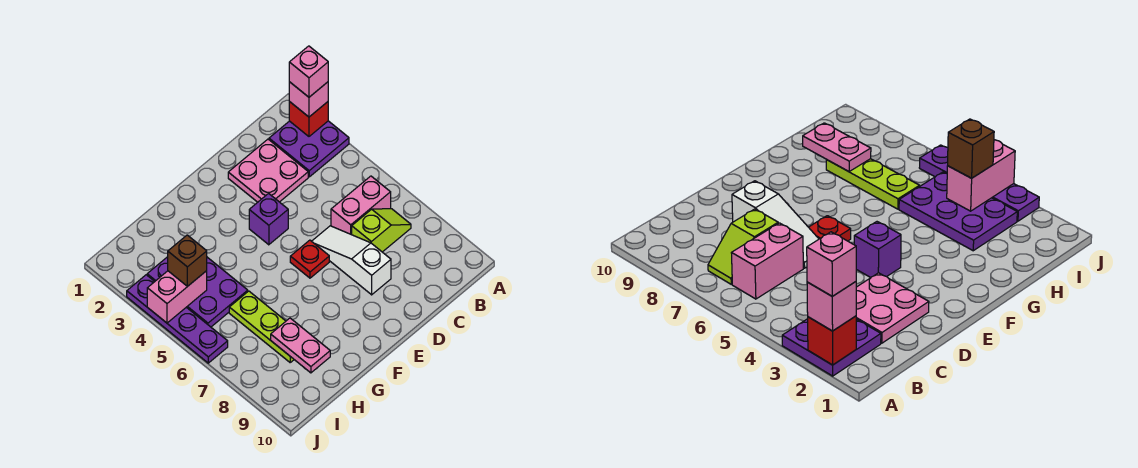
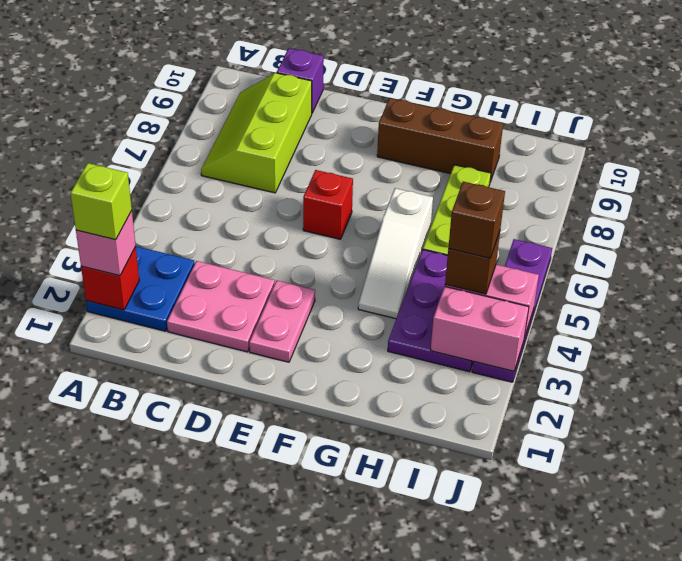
purple 2x2 plate [269,121,349,177] -> blue 2x2 plate [86,246,195,331]
pink 1x1 brick [289,46,328,97] -> lime 1x1 brick [71,163,132,240]
pink 1x2 brick [331,176,391,235] -> pink 1x2 brick moved to [431,287,529,371]
lime 1x2 slope [352,209,411,252] -> lime 2x3 slope [201,73,312,193]
white 1x3 slope [312,226,391,295] -> white 1x3 slope moved to [358,188,433,319]
purple 1x1 brick [249,193,288,245] -> purple 1x1 brick moved to [277,48,324,113]
red 1x1 plate [290,240,329,278] -> red 1x1 brick [303,170,353,239]
none -> brown 1x3 brick [377,98,503,182]
pink 1x2 plate [271,318,330,373] -> pink 1x2 plate moved to [249,281,315,362]
none -> brown 1x1 brick [448,182,505,258]

